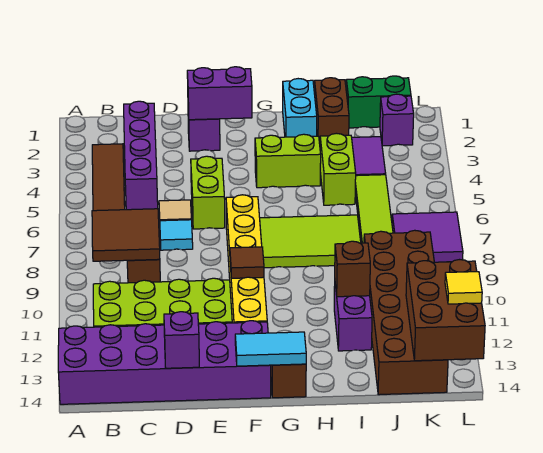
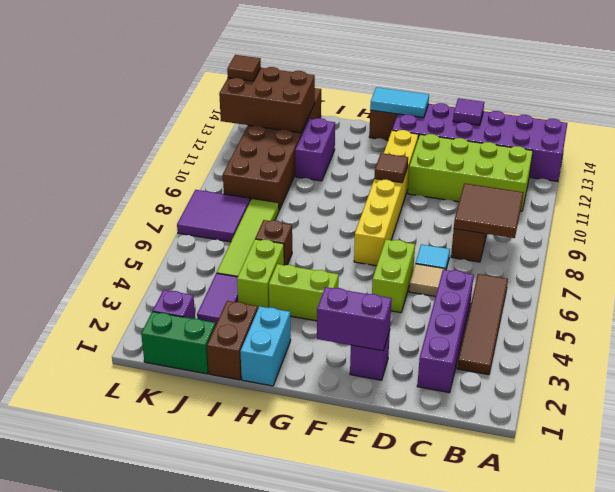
purple 1x1 brick [164,312,199,368] -> purple 1x1 tile [453,98,484,125]
lime 2x3 tile [260,215,361,268] -> none
brown 1x1 brick [335,241,370,297] -> brown 1x1 brick moved to [255,220,292,265]
brown 2x3 brick [406,260,485,361] -> brown 2x3 brick turned to [219,67,315,133]
yellow 1x1 tile [445,272,482,304] -> brown 1x1 tile [227,55,261,81]

